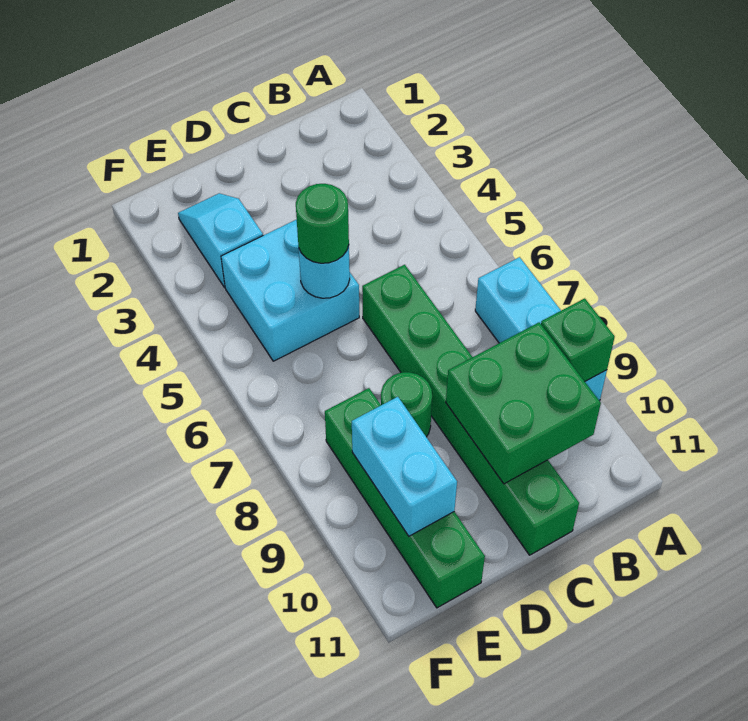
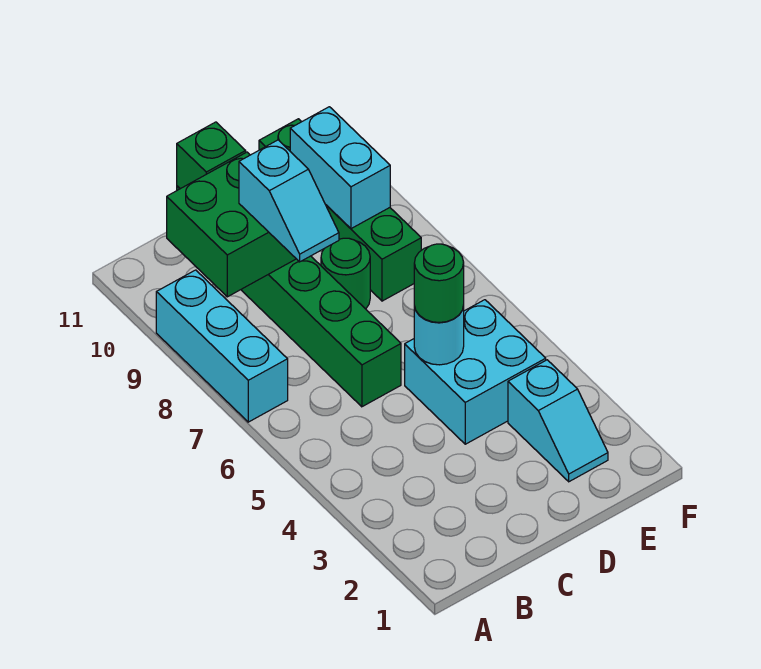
green 1x1 brick [541,298,615,381] -> green 1x1 brick moved to [177,122,246,189]
none -> cyan 1x2 slope [239,140,339,262]

